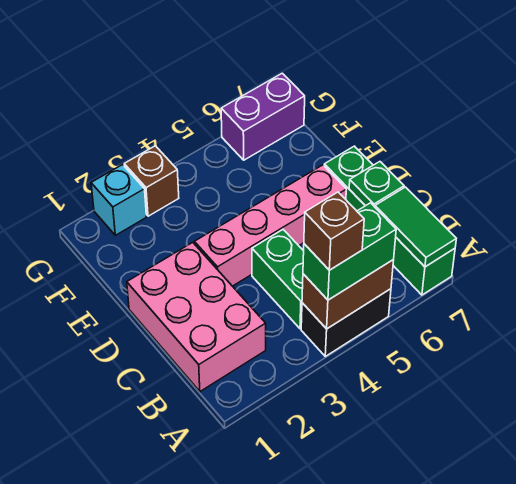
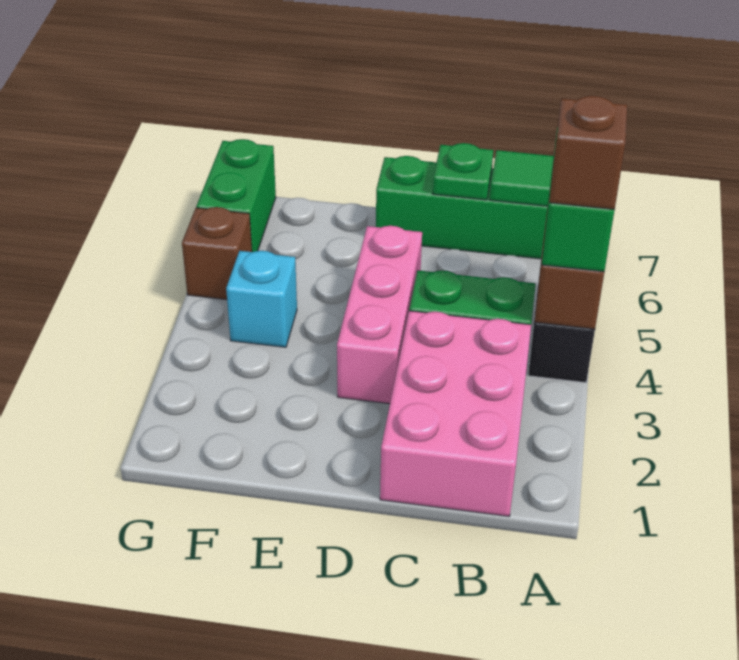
pink 2x3 brick [127,243,266,391] -> pink 2x3 brick turned to [380,311,531,516]
pink 1x4 brick [194,165,346,286] -> pink 1x3 brick [337,226,422,404]
cyan 1x1 brick [91,165,146,235] -> cyan 1x1 brick moved to [226,251,297,347]
brown 1x1 brick [124,146,179,216] -> brown 1x1 brick moved to [182,207,252,300]
purple 1x2 brick [221,73,305,160] -> green 1x2 brick [196,139,276,252]

